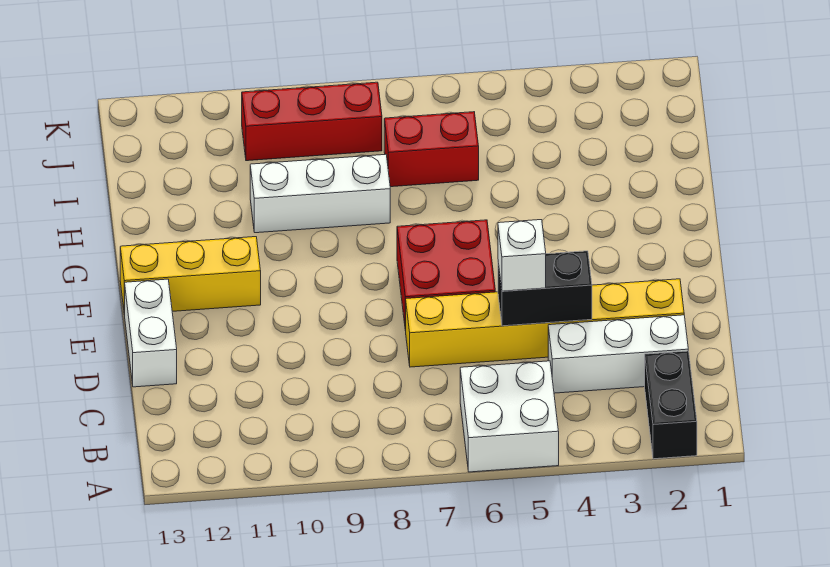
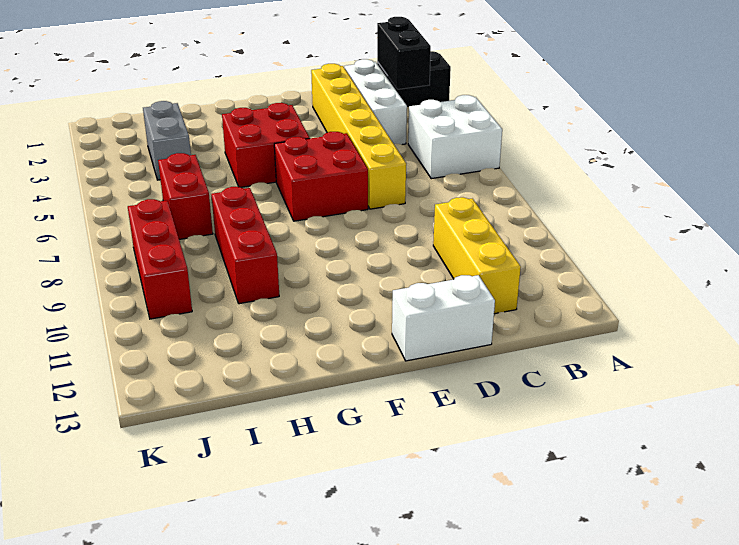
black 1x2 brick [498,251,592,326] -> black 1x2 brick moved to [377,17,431,89]
white 1x1 brick [498,220,546,291] -> none
none -> red 2x2 brick [222,103,310,187]
yellow 1x3 brick [120,237,261,315] -> yellow 1x3 brick moved to [433,197,521,314]
white 1x3 brick [250,154,390,233] -> red 1x3 brick [211,187,279,304]
none -> grey 1x2 brick [143,101,191,180]

